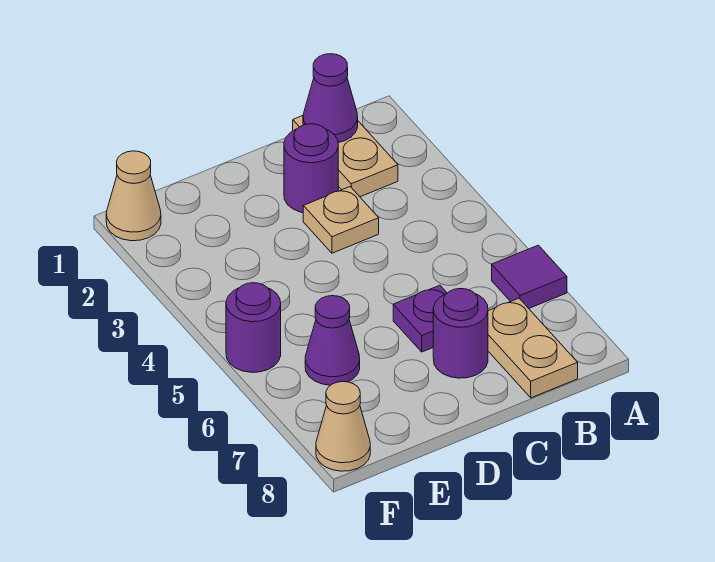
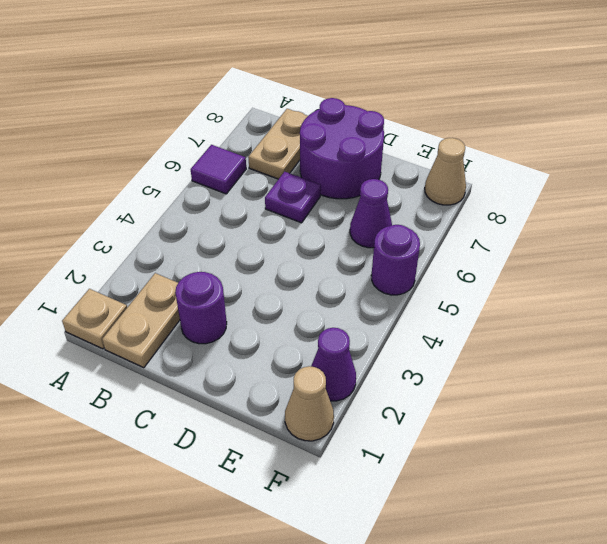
purple 1x1 cone [303,54,358,143] -> purple 1x1 cone moved to [311,328,356,401]
tan 1x1 plate [303,187,379,253] -> tan 1x1 plate moved to [62,289,127,349]
purple 1x1 round brick [433,289,488,378] -> purple 2x2 round brick [300,98,384,199]

